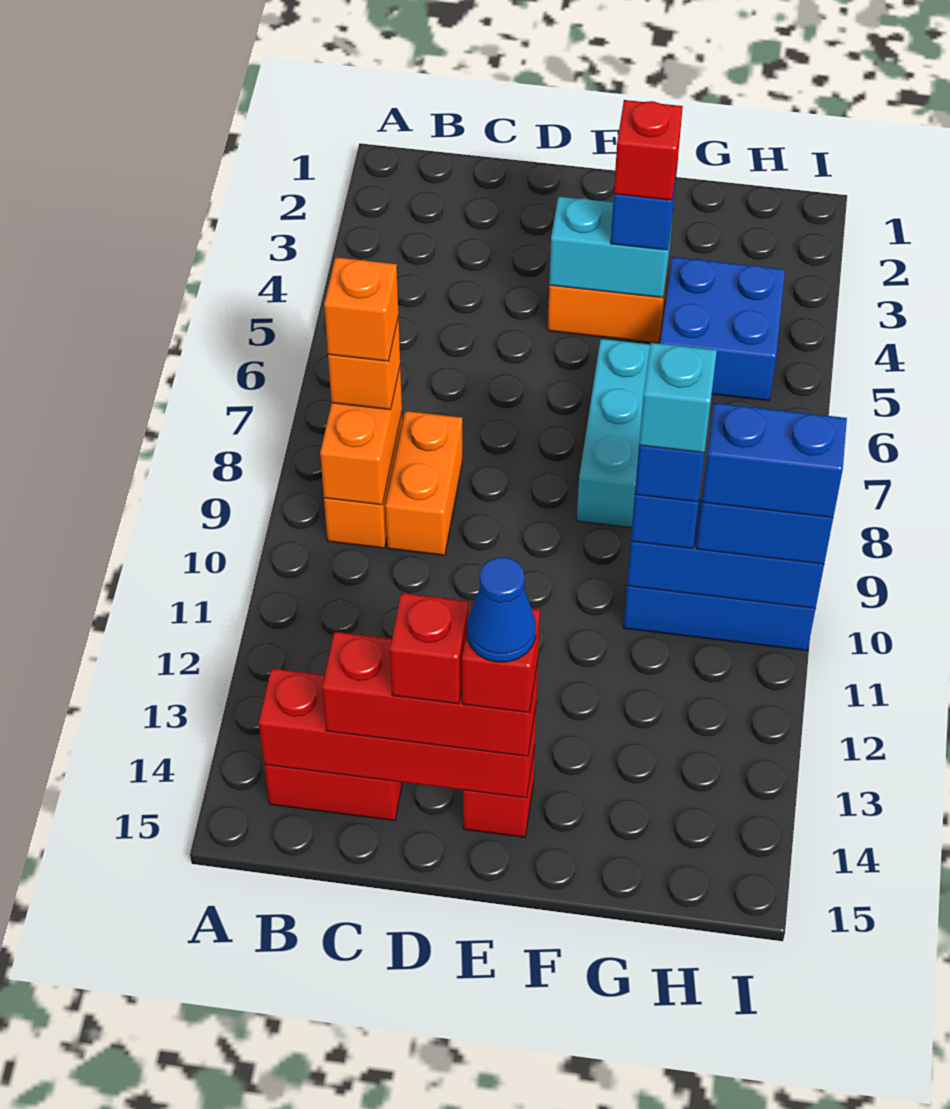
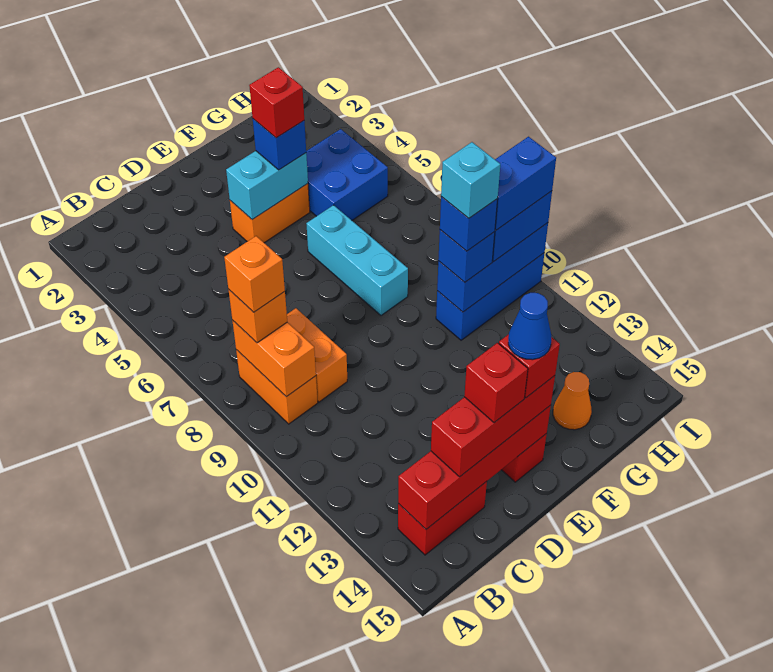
none -> orange 1x1 cone [553,372,592,430]

